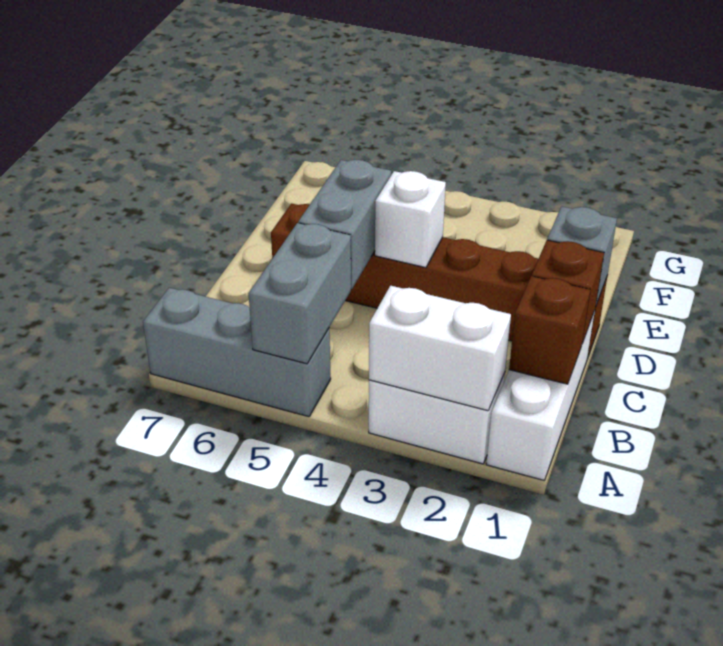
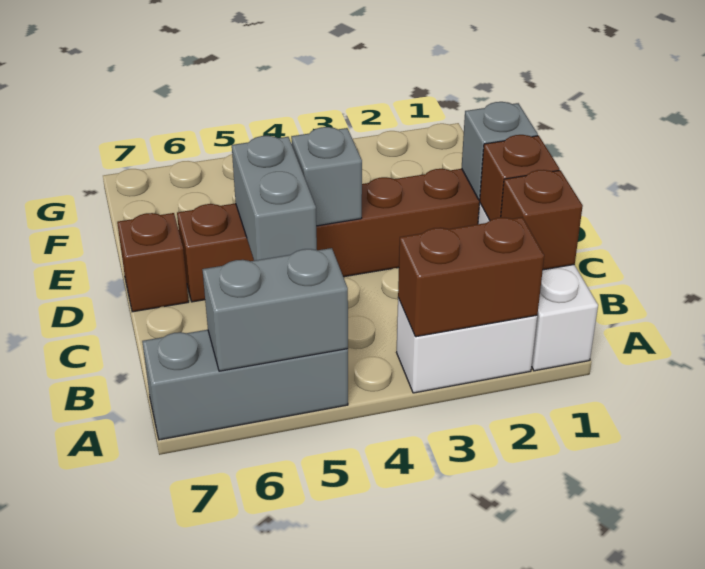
white 1x2 brick [369,286,511,411] -> brown 1x2 brick [398,217,544,337]
grey 1x2 brick [249,223,351,364] -> grey 1x2 brick turned to [202,248,348,371]
white 1x1 brick [375,171,446,268] -> grey 1x1 brick [291,127,362,226]
none -> brown 1x1 brick [117,213,189,312]

